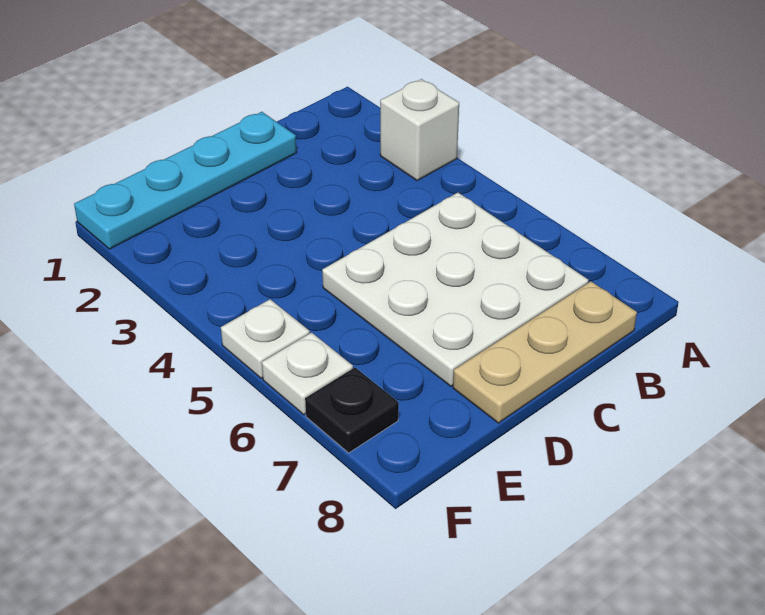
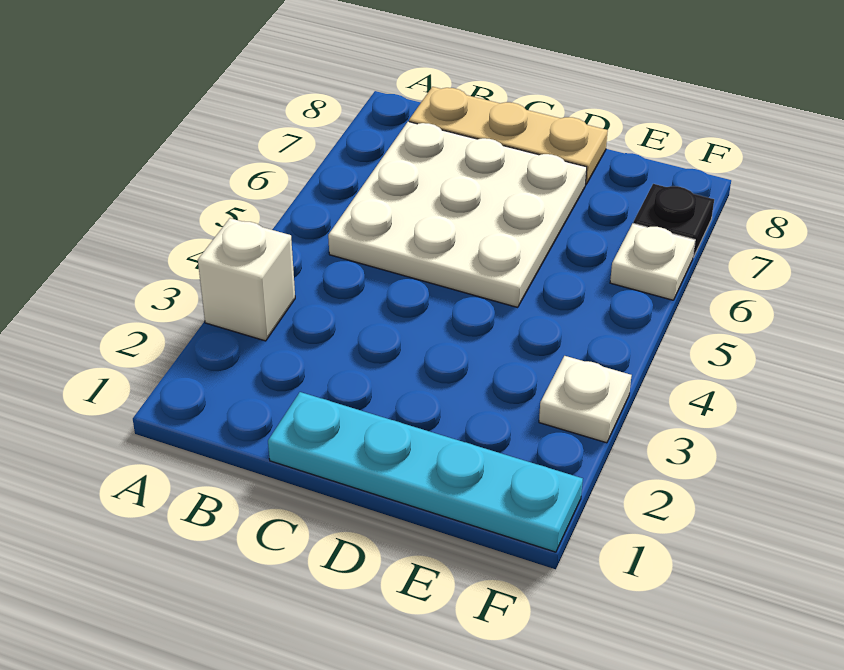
white 1x1 plate [221,299,310,378] -> white 1x1 plate moved to [539,356,632,443]

